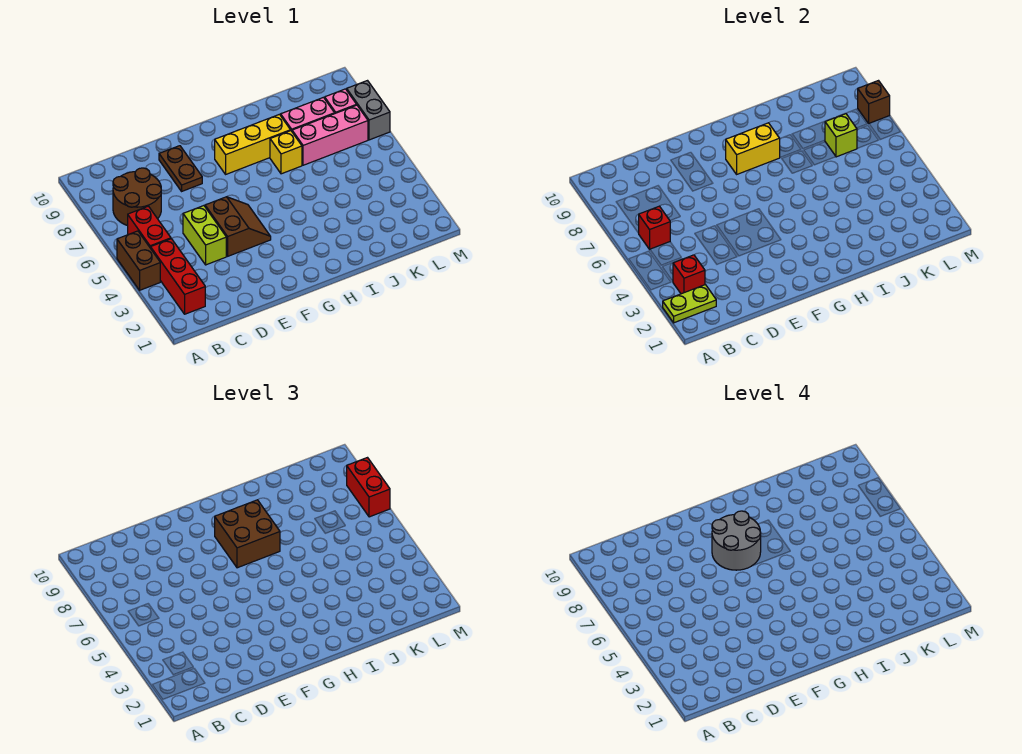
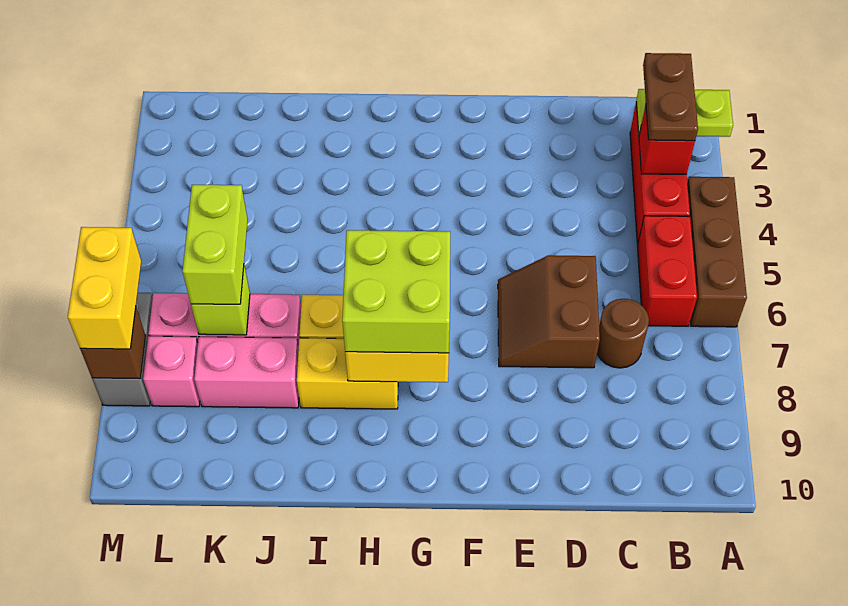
brown 1x2 brick [117,231,160,290] -> brown 1x3 brick [687,177,747,327]
red 1x1 brick [639,206,670,249] -> none
brown 2x2 round brick [113,168,161,226] -> brown 1x1 round brick [597,299,649,368]
lime 1x2 brick [183,206,226,265] -> lime 1x2 brick moved to [182,185,248,304]
brown 2x2 slope [205,197,271,256] -> brown 2x2 slope moved to [498,255,600,368]
brown 1x2 plate [159,146,202,191] -> brown 1x2 plate moved to [643,53,698,141]
grey 2x2 round brick [712,511,761,570] -> none
brown 2x2 brick [215,500,280,568] -> lime 2x2 brick [342,230,450,353]
yellow 1x3 brick [215,114,291,174] -> yellow 1x2 brick [297,338,398,409]
red 1x2 brick [347,458,390,517] -> yellow 1x2 brick [68,227,141,349]

